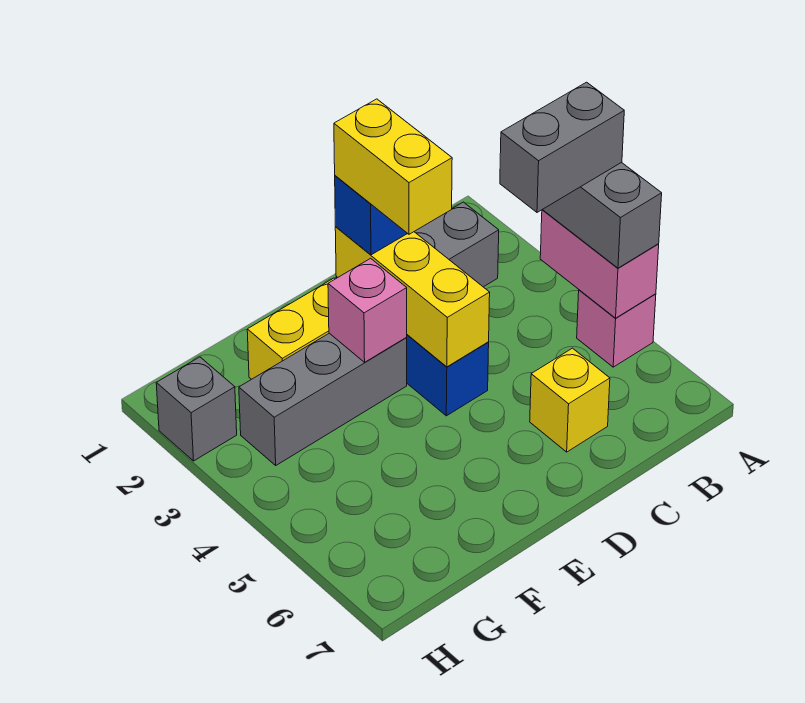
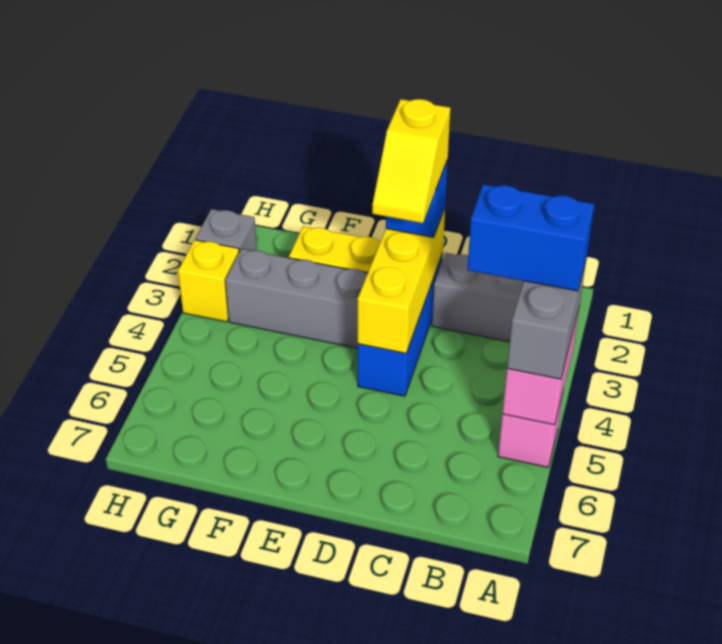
grey 1x2 brick [500,82,624,212] -> blue 1x2 brick [467,184,594,291]
yellow 1x1 brick [530,348,610,452] -> yellow 1x1 brick moved to [178,240,239,322]
yellow 1x2 brick [334,99,452,234] -> yellow 1x2 slope [372,99,450,223]
pink 1x1 brick [328,258,407,362] -> none

